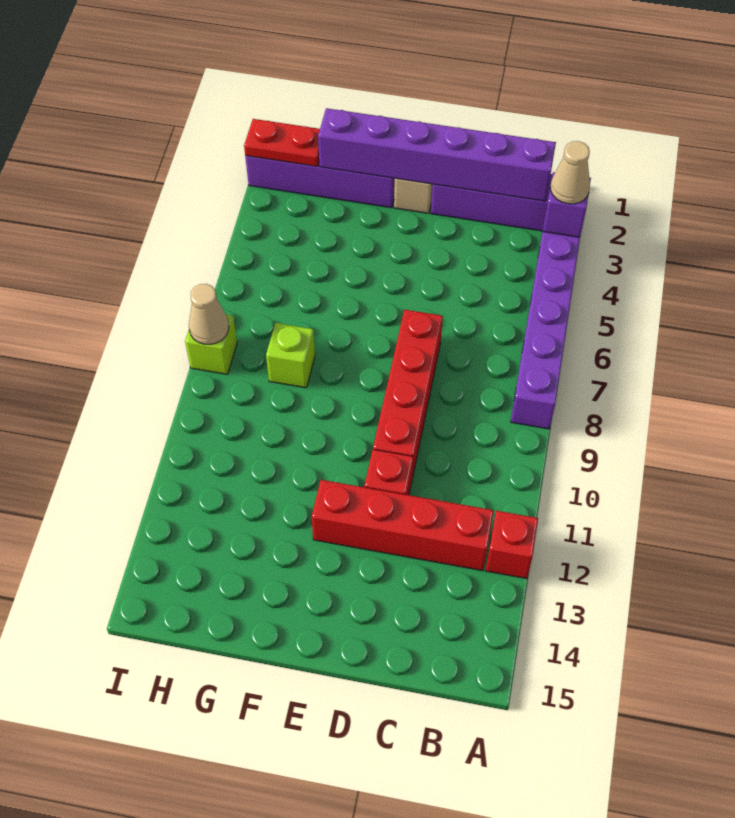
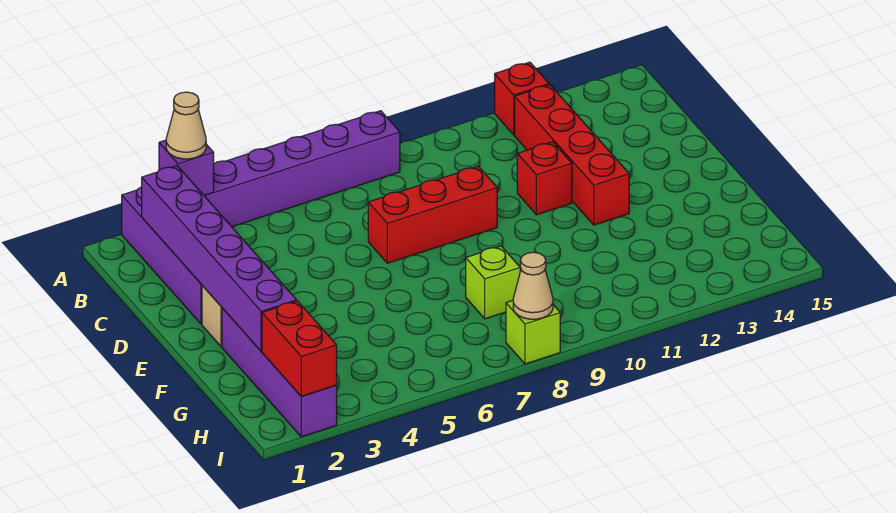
red 1x4 brick [373,310,443,479] -> red 1x3 brick [368,166,497,263]
red 1x2 plate [244,119,320,166] -> red 1x2 brick [262,301,337,396]

